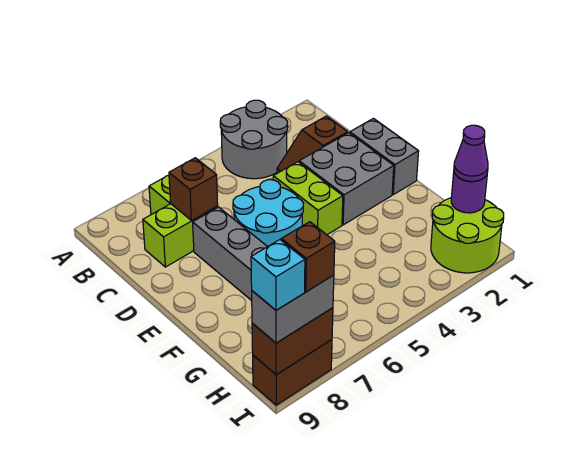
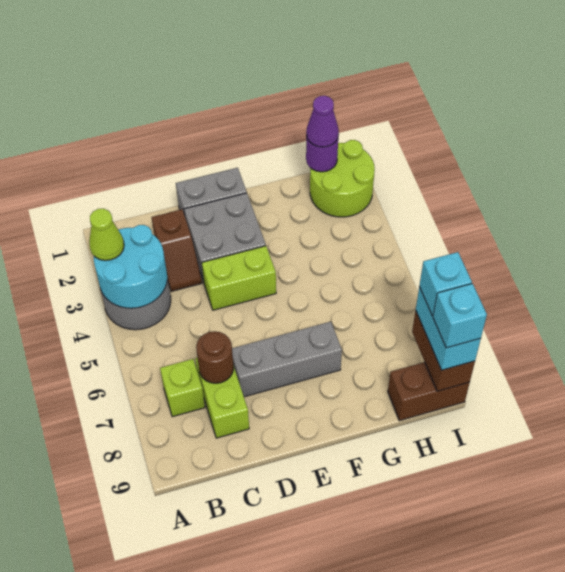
none -> lime 1x1 cone [89,209,124,261]
brown 1x1 brick [169,158,218,221] -> brown 1x1 round brick [196,331,234,383]
cyan 2x2 round brick [233,180,303,247] -> cyan 2x2 round brick moved to [94,225,167,308]
brown 1x2 brick [253,340,332,405] -> brown 1x2 brick turned to [388,362,470,421]
grey 1x2 brick [252,275,334,343] -> cyan 1x2 brick [416,287,481,370]
brown 1x1 brick [281,222,335,292] -> cyan 1x1 brick [419,252,472,316]

